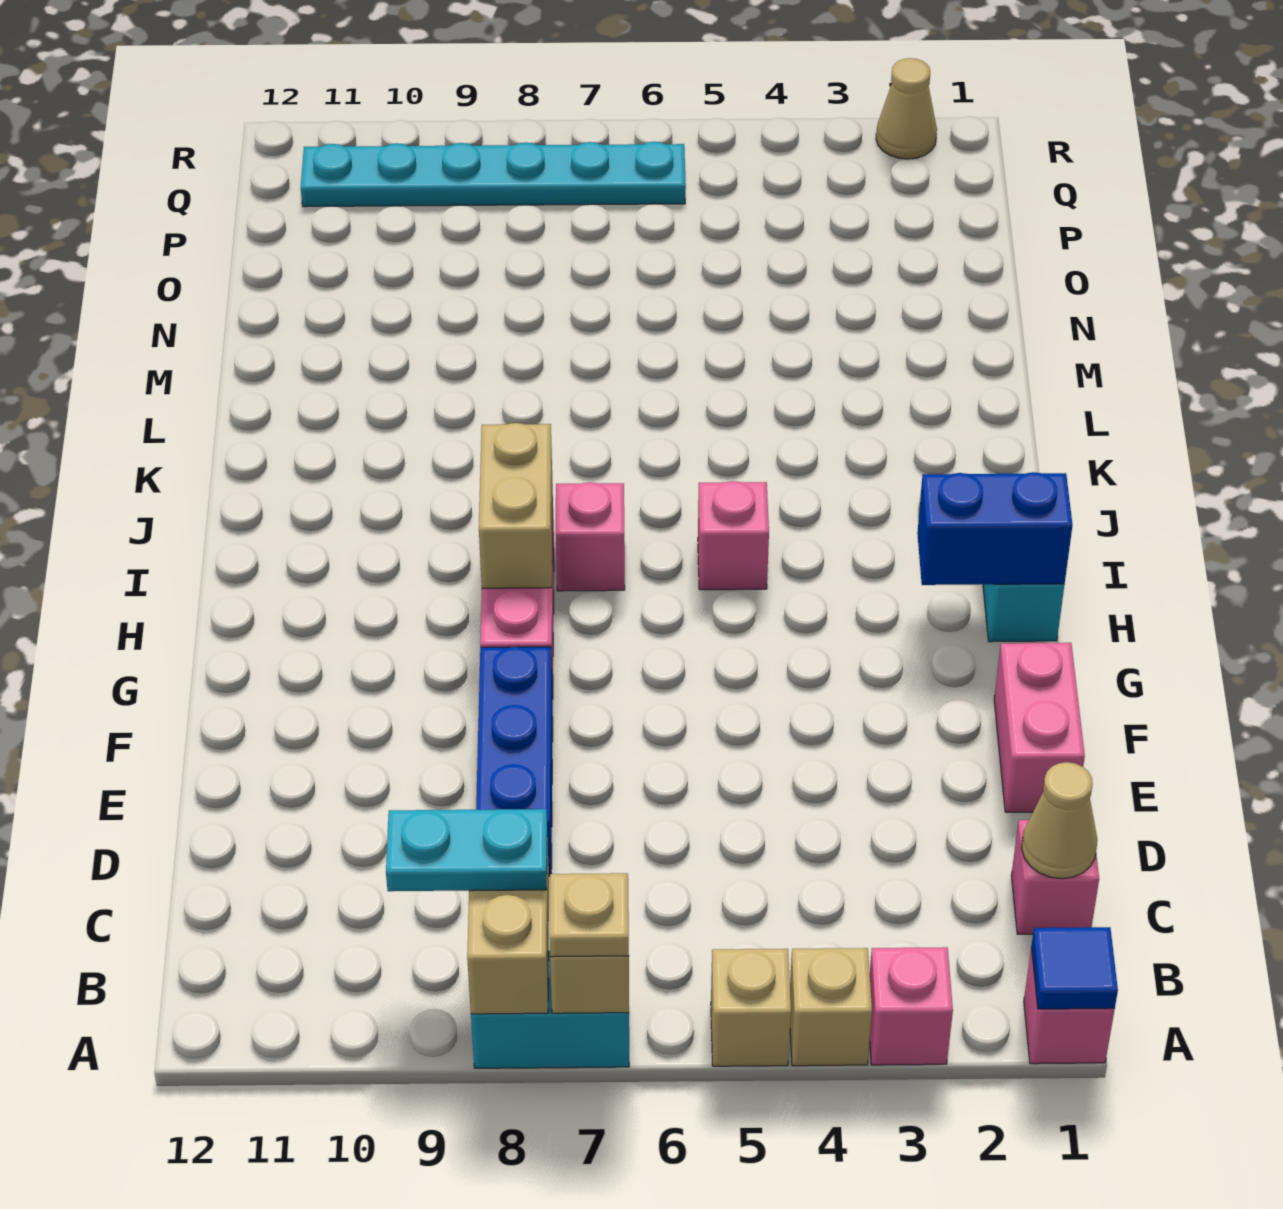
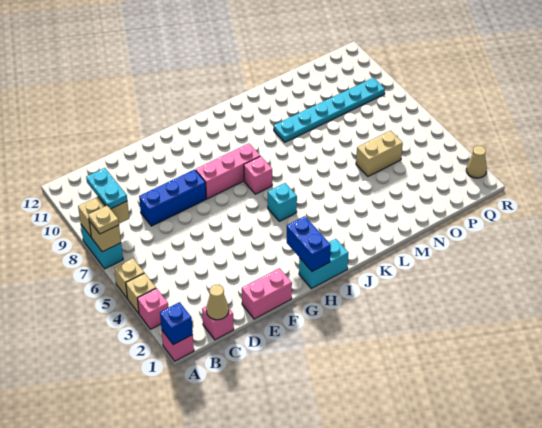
blue 1x1 tile [1031,927,1118,1009] -> blue 1x1 brick [160,302,193,345]
tan 1x2 brick [479,423,552,588] -> tan 1x2 brick moved to [356,131,403,176]
pink 1x1 brick [698,481,769,590] -> cyan 1x1 brick [268,183,297,221]
cyan 1x6 plate [301,142,686,207] -> cyan 1x6 plate turned to [274,78,385,142]

